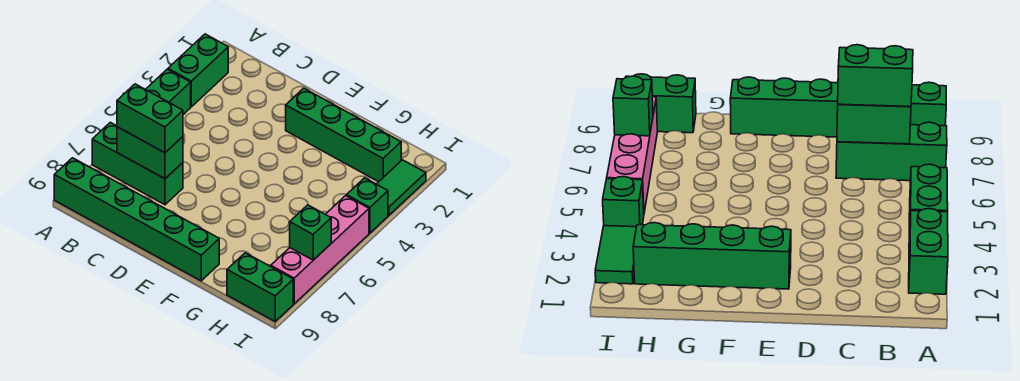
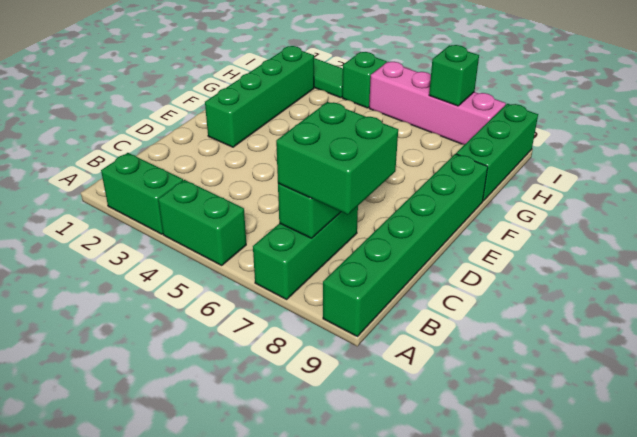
green 1x2 brick [117,84,183,153] -> green 2x2 brick [276,102,398,215]
green 1x2 brick [227,253,293,321] -> green 1x3 brick [456,104,538,201]

